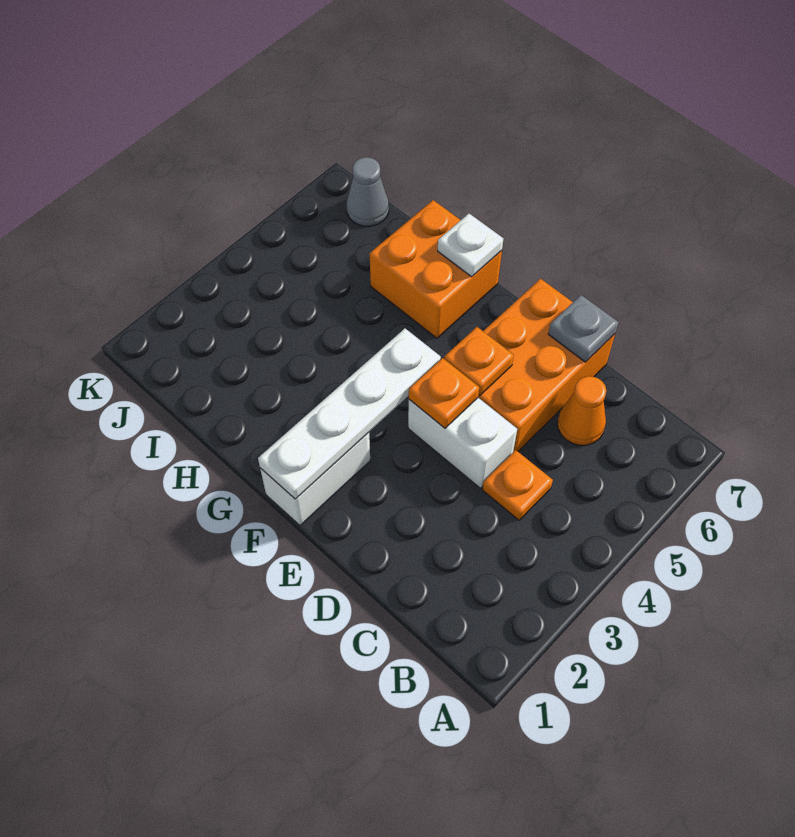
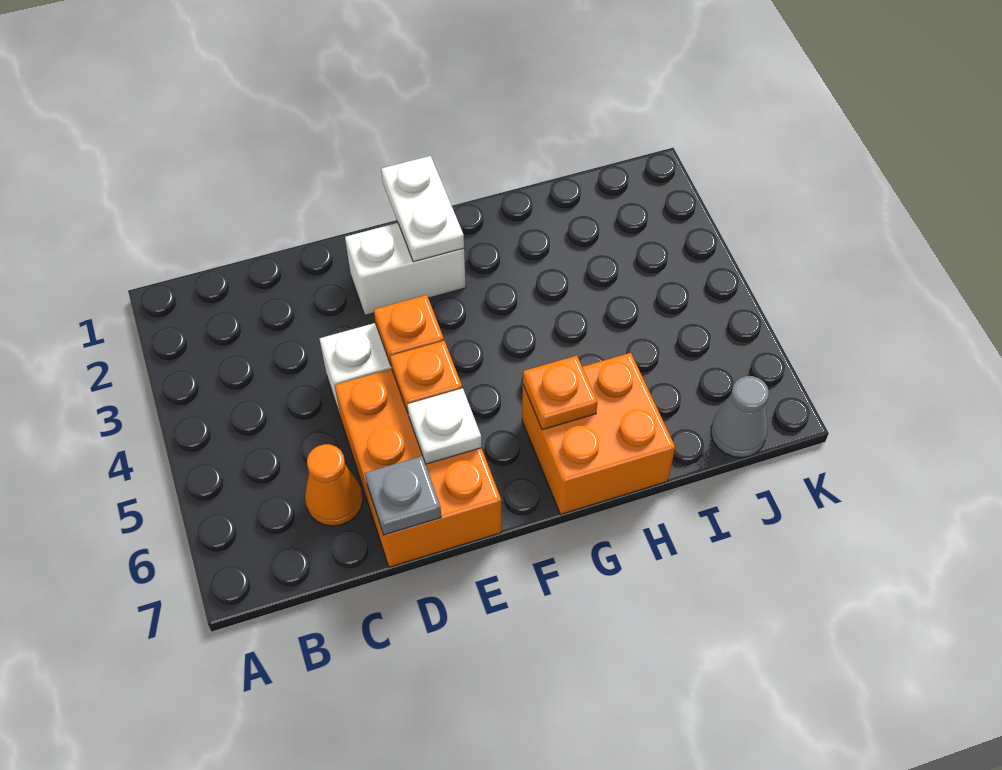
orange 1x1 plate [482,450,553,520] -> orange 1x1 plate moved to [523,356,597,430]
white 1x2 brick [260,433,370,525] -> white 1x2 brick turned to [345,223,466,315]
white 1x4 plate [258,329,441,499] -> white 1x2 plate [381,156,464,262]
white 1x1 plate [438,214,503,277] -> white 1x1 plate moved to [407,388,481,464]

